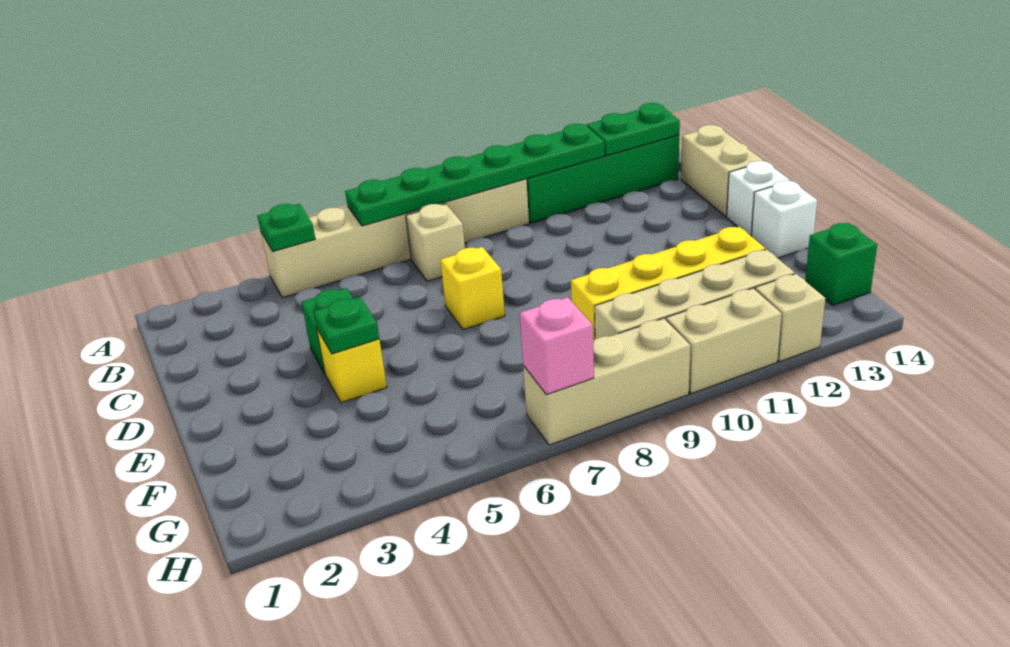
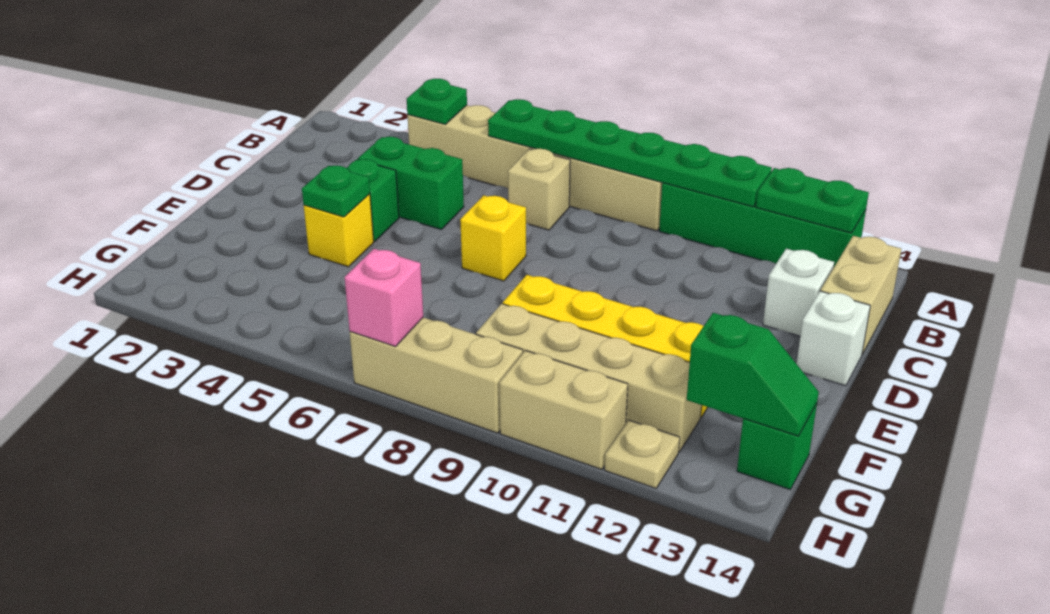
none -> green 1x2 brick [358,137,464,229]
white 1x1 brick [751,181,817,258] -> white 1x1 brick moved to [763,249,834,336]
none -> green 1x2 slope [687,313,819,436]
tan 1x1 brick [755,274,826,362] -> tan 1x1 plate [605,420,680,488]

